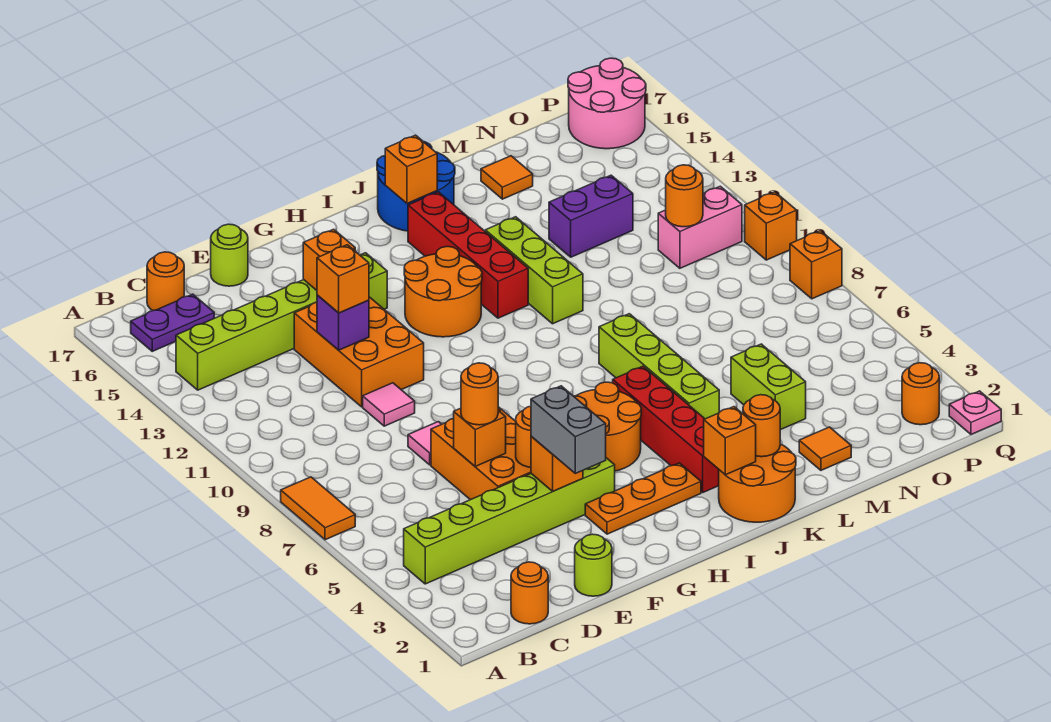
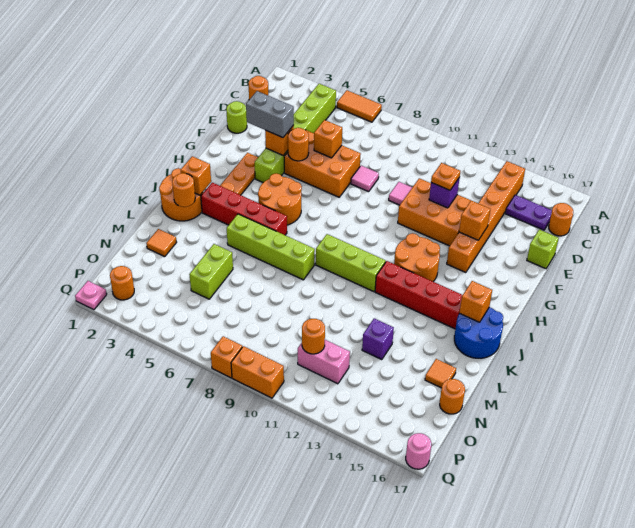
orange 1x2 tile [281,477,355,540] -> orange 1x2 tile moved to [337,90,382,122]
lime 1x6 brick [176,253,387,390] -> orange 1x6 brick [447,161,525,273]
purple 1x2 plate [131,294,214,351] -> purple 1x2 plate turned to [505,195,552,230]
orange 1x1 round brick [461,363,498,425] -> orange 1x1 round brick moved to [440,379,465,414]
orange 1x1 brick [317,245,369,313] -> orange 1x1 plate [431,163,460,190]
lime 1x1 round brick [211,224,248,286] -> lime 1x1 brick [527,230,559,269]
lime 1x3 brick [485,217,583,324] -> lime 1x3 brick moved to [316,234,386,292]
lime 1x2 brick [731,344,806,430] -> lime 1x2 brick turned to [189,244,233,299]
purple 1x2 brick [549,175,633,257] -> purple 1x1 brick [362,318,394,360]
pink 1x2 brick [658,186,742,268] -> pink 1x2 brick turned to [298,340,350,384]
pink 2x2 round brick [568,58,646,149] -> pink 1x1 round brick [406,433,431,469]
orange 1x1 brick [745,192,797,260] -> orange 1x2 brick [231,346,284,398]

